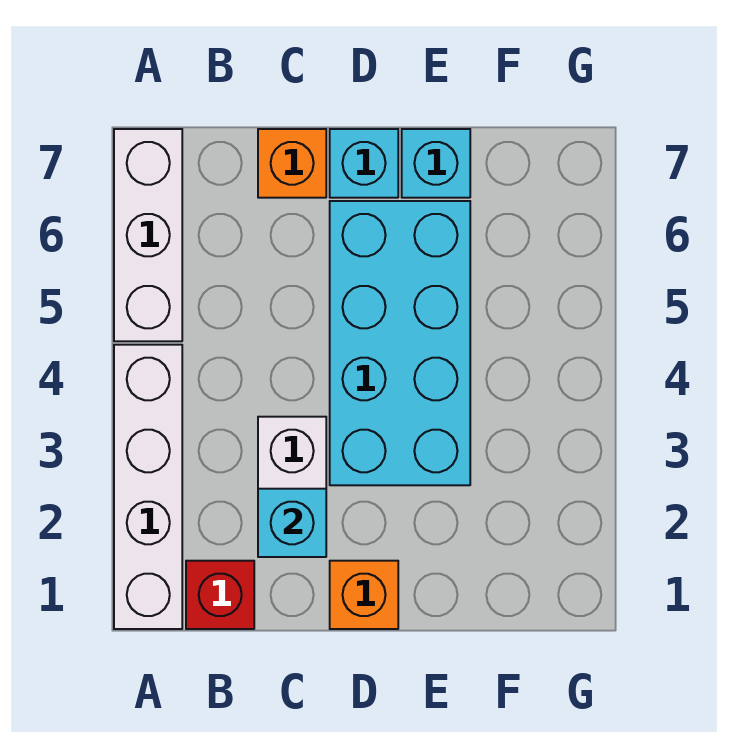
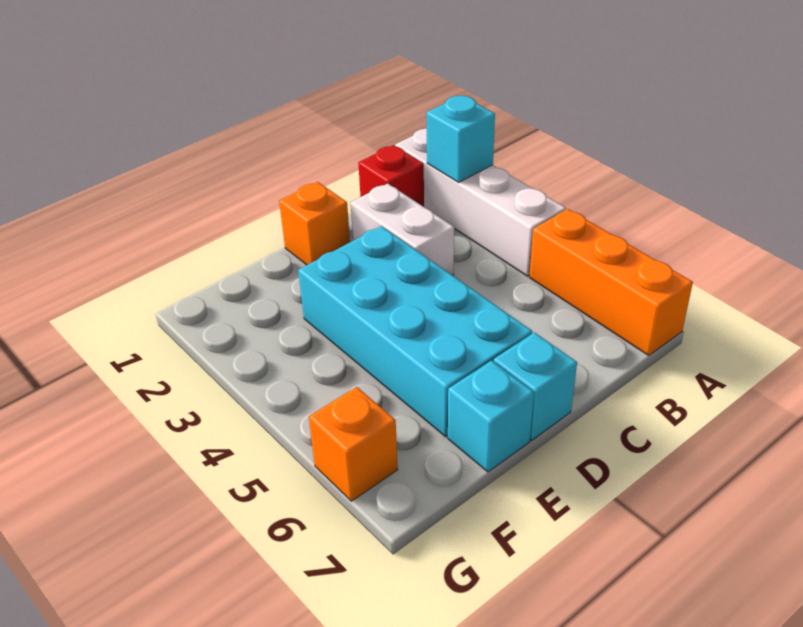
white 1x3 brick [114,129,182,341] -> orange 1x3 brick [529,209,693,356]
cyan 1x1 brick [258,489,326,557] -> cyan 1x1 brick moved to [427,96,495,182]
orange 1x1 brick [258,129,326,198] -> orange 1x1 brick moved to [309,387,398,501]

